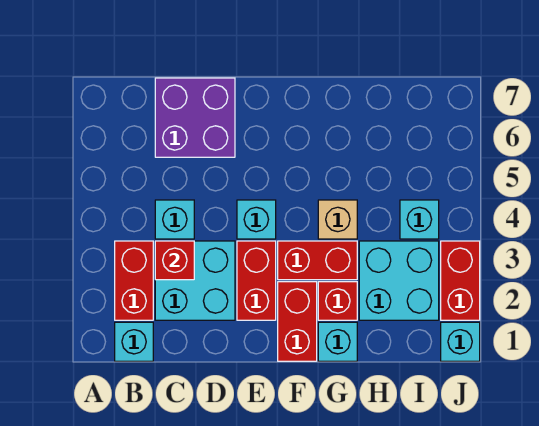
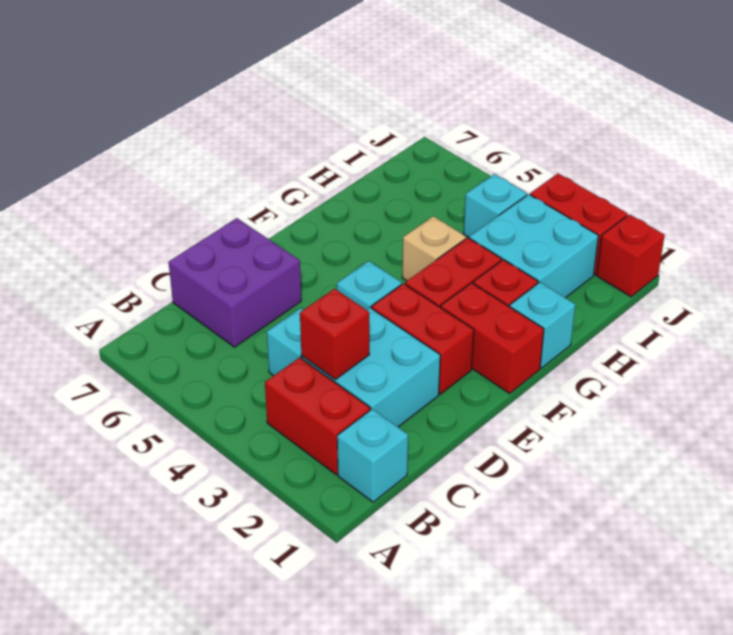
cyan 1x1 brick [441,322,480,361] -> red 1x1 brick [597,214,665,297]

